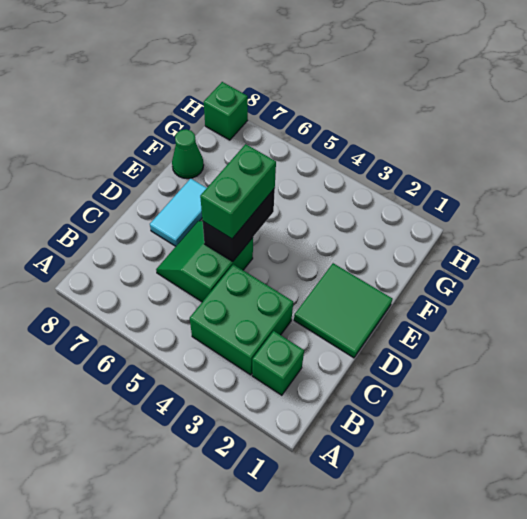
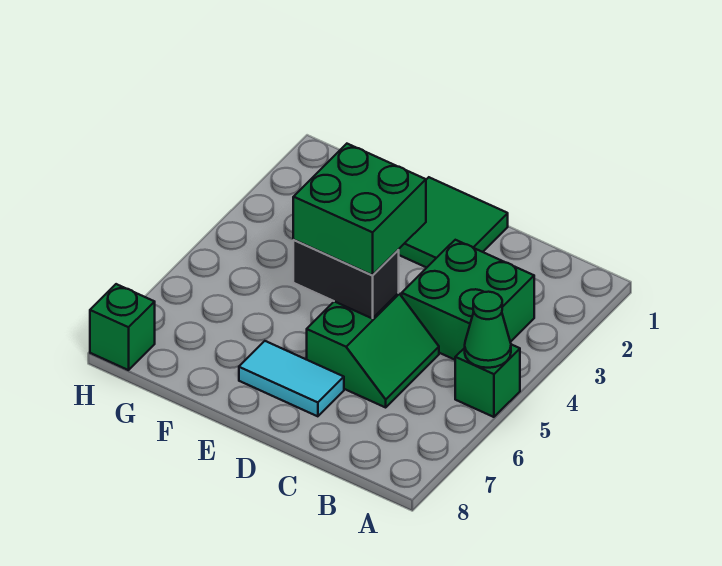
green 1x1 brick [252,331,304,395] -> green 1x1 brick moved to [455,344,520,417]
green 2x2 slope [156,221,253,302] -> green 2x2 slope turned to [307,293,439,407]
green 1x2 brick [200,144,276,239] -> green 2x2 brick [293,144,426,275]
green 1x1 cone [172,129,204,179] -> green 1x1 cone moved to [465,292,511,368]

